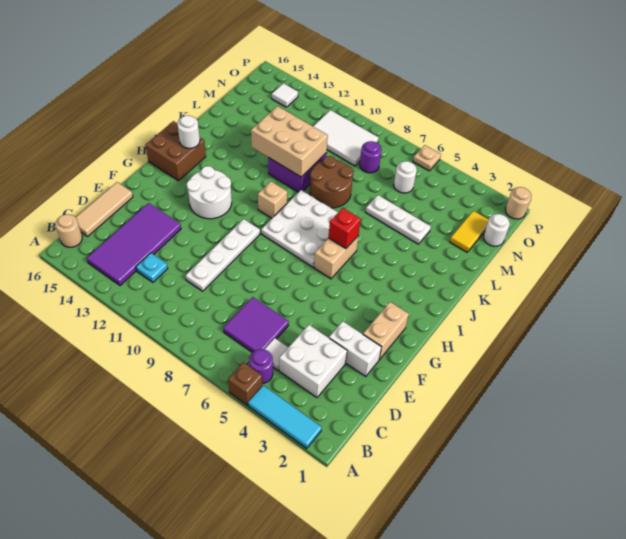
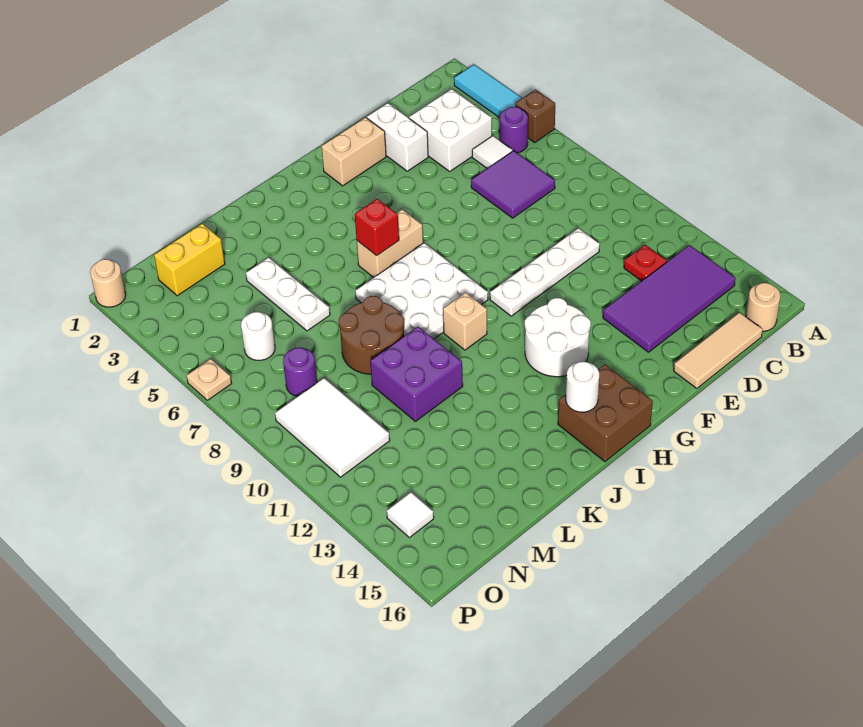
cyan 1x1 plate [136,253,168,282] -> red 1x1 plate [624,245,667,281]
tan 2x3 brick [251,106,328,177] -> none
yellow 1x2 tile [450,211,489,252] -> yellow 1x2 brick [154,224,225,296]
white 1x1 round brick [484,214,510,246] -> none

